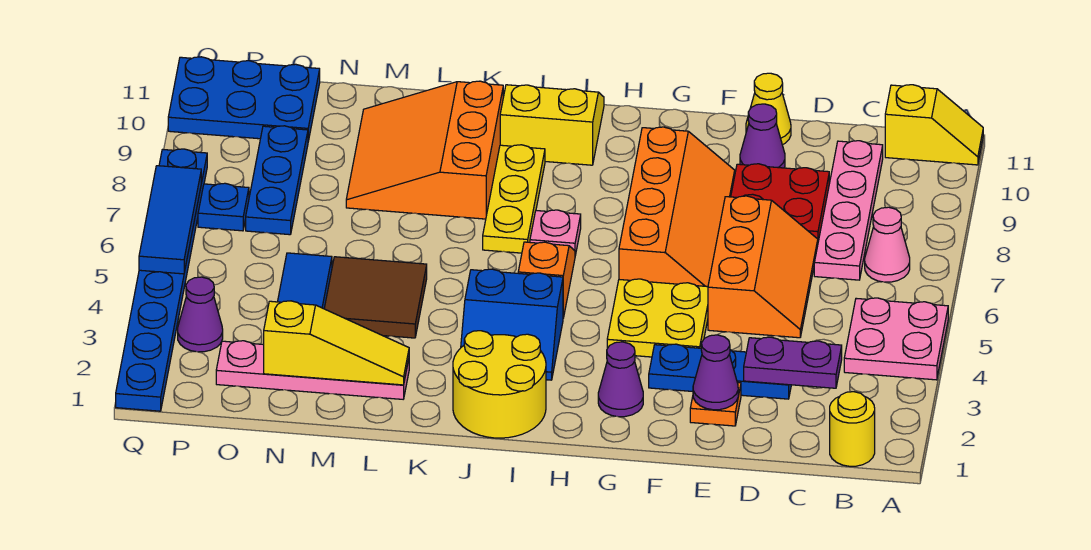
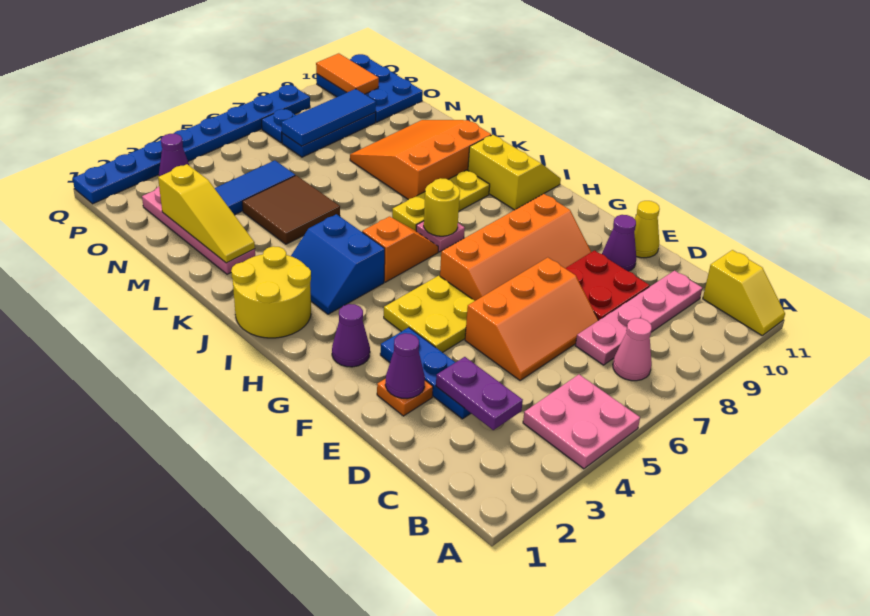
yellow 1x1 round brick [830,392,875,466] -> yellow 1x1 round brick moved to [424,178,460,236]
none -> orange 1x2 tile [316,53,379,94]
blue 1x3 tile [139,166,201,274] -> blue 1x3 tile moved to [281,89,376,146]

